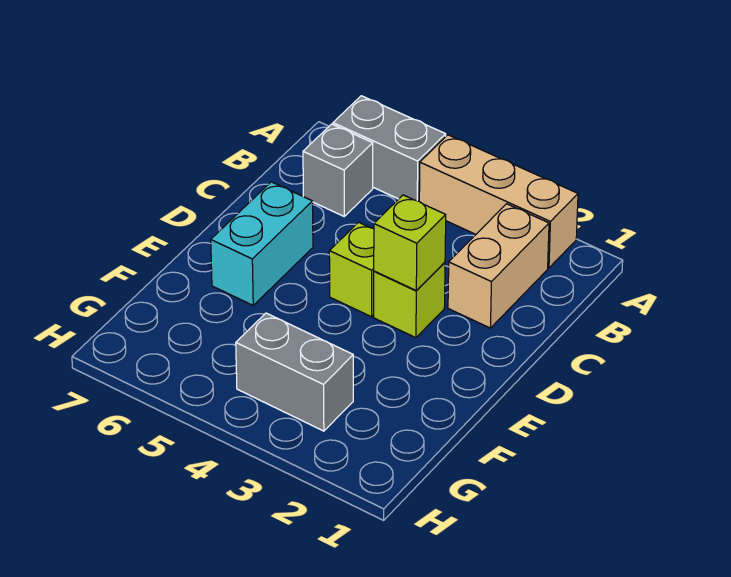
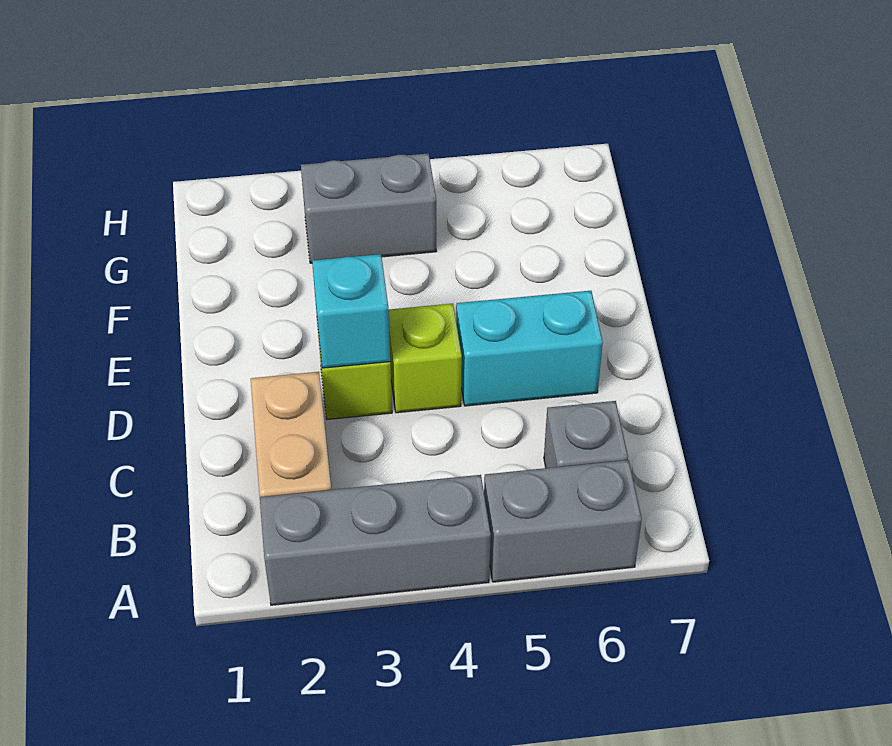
tan 1x3 brick [419,135,578,268] -> grey 1x3 brick [260,475,491,605]
lime 1x1 brick [374,195,446,291] -> cyan 1x1 brick [312,254,390,368]
cyan 1x2 brick [211,182,313,305] -> cyan 1x2 brick turned to [456,291,603,406]

